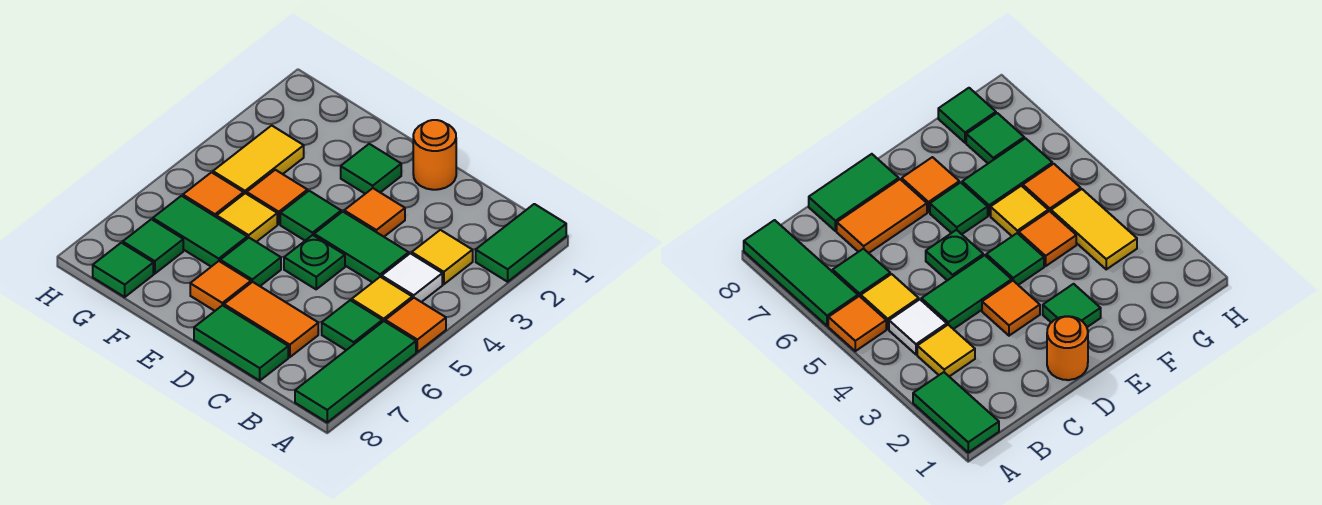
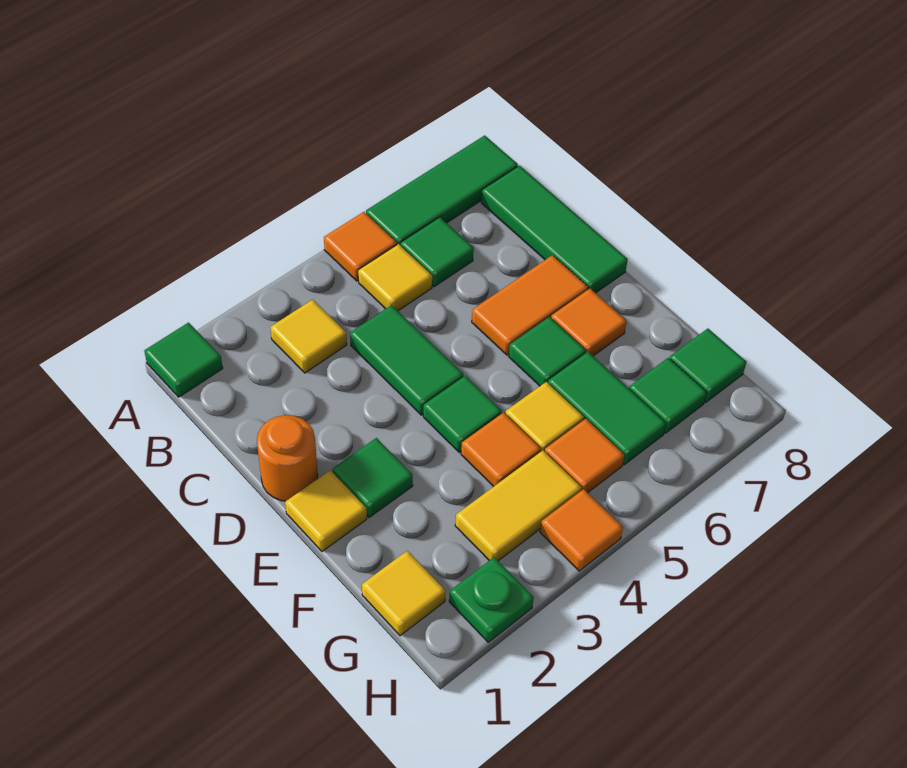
green 1x2 tile [476,204,566,282] -> green 1x1 tile [144,323,223,397]
white 1x1 tile [382,253,442,302] -> none
orange 1x2 tile [224,282,318,357] -> orange 1x2 tile turned to [472,255,588,355]
green 1x2 tile [194,305,288,381] -> green 1x3 tile [481,166,628,293]
orange 1x1 tile [344,188,405,237] -> orange 1x1 tile moved to [540,489,623,571]
green 1x1 plate [284,235,345,289] -> green 1x1 plate moved to [449,557,534,642]
none -> yellow 1x1 tile [285,470,367,551]
none -> yellow 1x1 tile [362,551,446,636]

